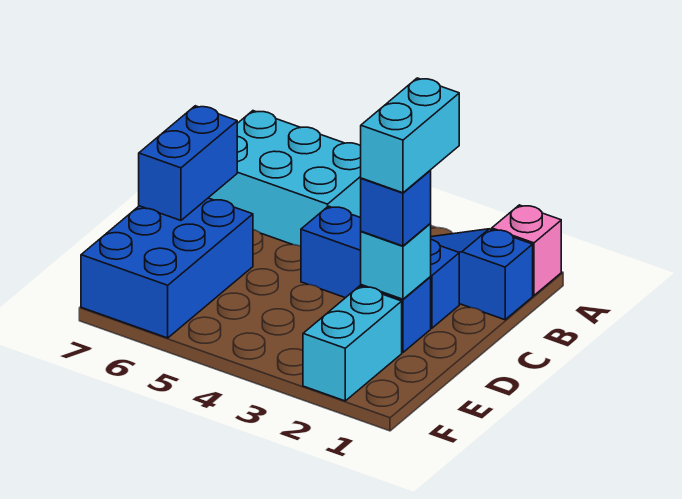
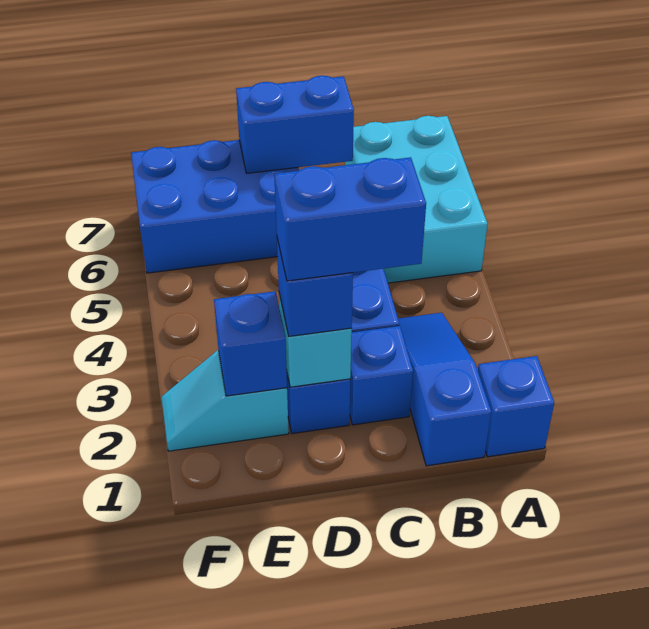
pink 1x1 brick [492,205,561,296] -> blue 1x1 brick [478,356,554,457]
cyan 1x2 brick [361,78,459,193] -> blue 1x2 brick [274,157,426,281]
cyan 1x2 brick [303,286,402,401] -> cyan 1x2 slope [162,350,289,451]
none -> blue 1x1 brick [214,291,287,396]

